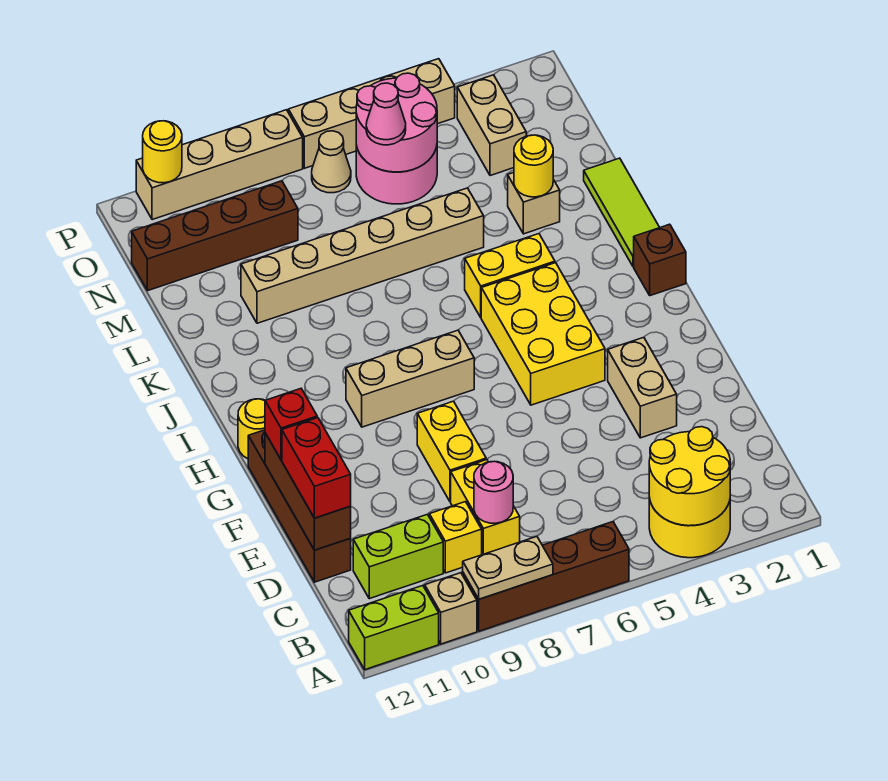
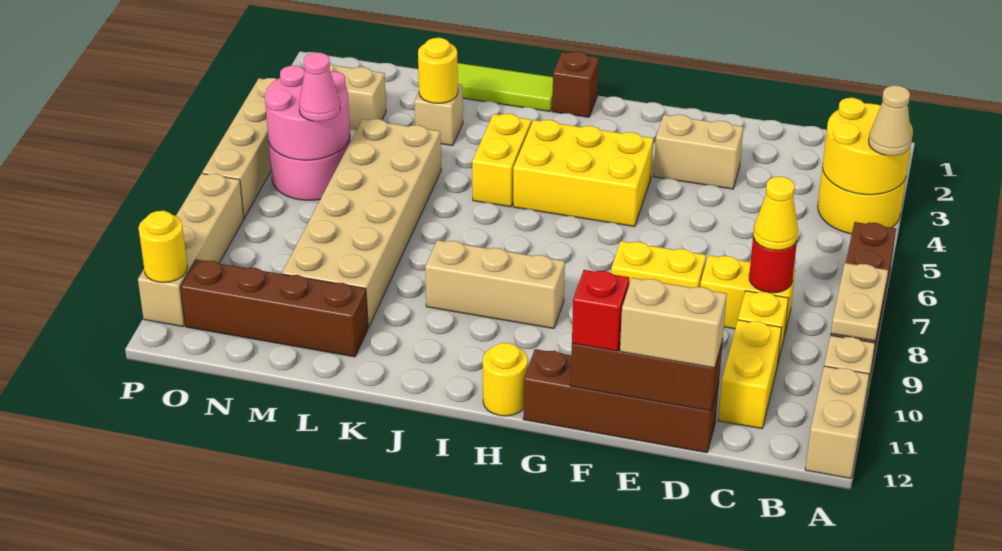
lime 1x2 brick [349,586,439,670] -> tan 1x2 brick [805,366,869,479]
pink 1x1 round brick [474,461,513,523] -> red 1x1 round brick [749,238,797,293]
none -> yellow 1x1 cone [753,177,798,250]
lime 1x2 brick [353,514,443,599] -> yellow 1x2 brick [718,320,782,429]
red 1x2 brick [282,417,351,518] -> tan 1x2 brick [620,278,727,368]
tan 1x3 brick [346,330,474,427] -> tan 1x3 brick turned to [425,240,565,329]
tan 1x6 brick [241,188,484,323] -> tan 2x6 brick [282,119,441,328]
brown 1x4 brick [132,181,298,291] -> brown 1x4 brick turned to [181,260,368,357]
tan 1x1 cone [312,131,351,193] -> tan 1x1 cone moved to [869,86,911,156]

